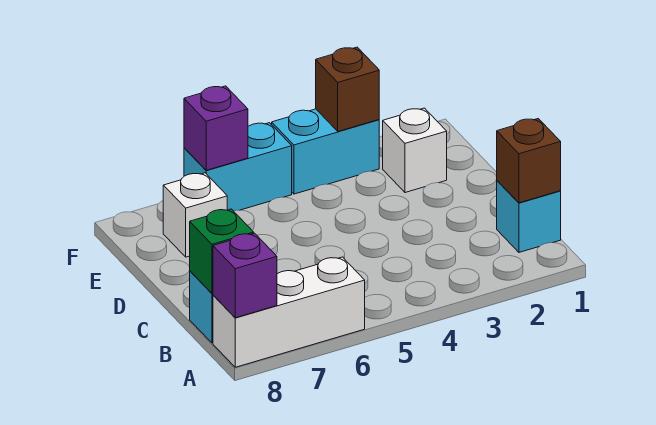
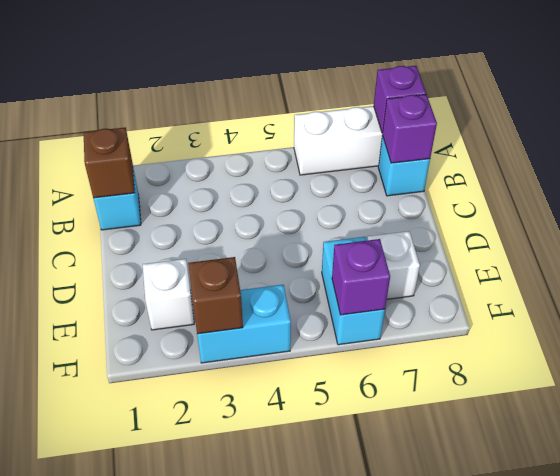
green 1x1 brick [190,209,254,293] -> purple 1x1 brick [382,94,437,163]
cyan 1x2 brick [184,123,292,211] -> cyan 1x2 brick turned to [322,237,385,345]

